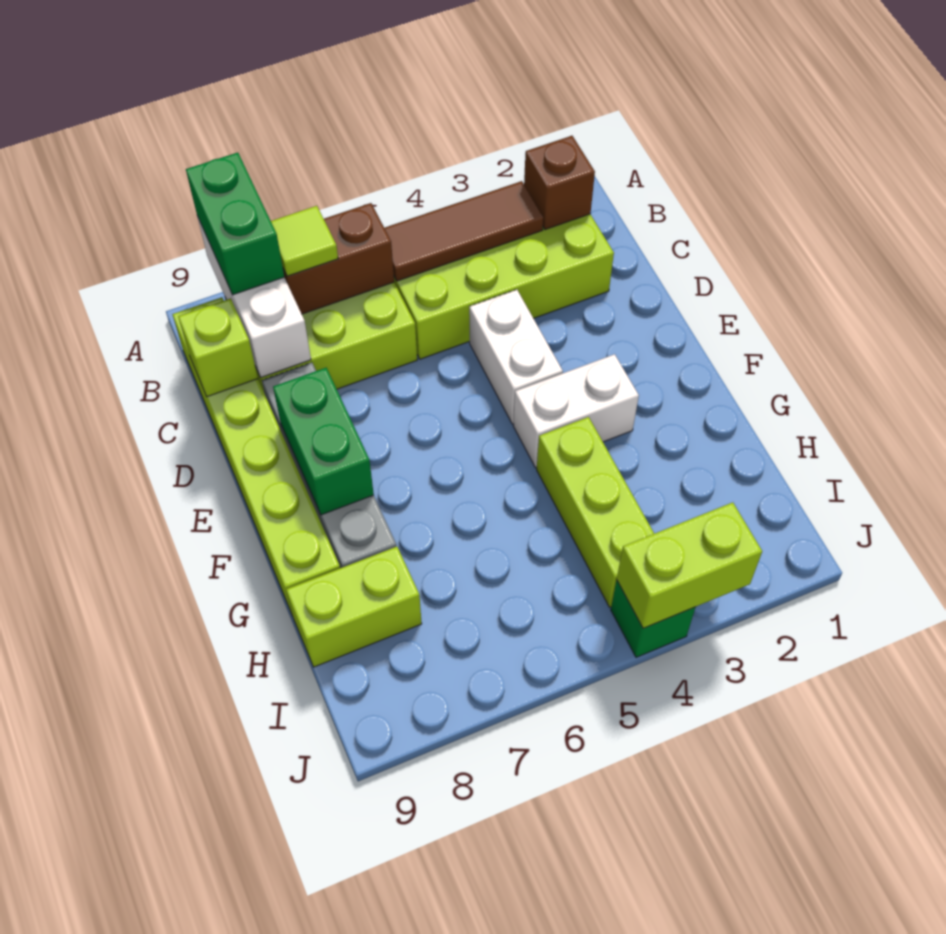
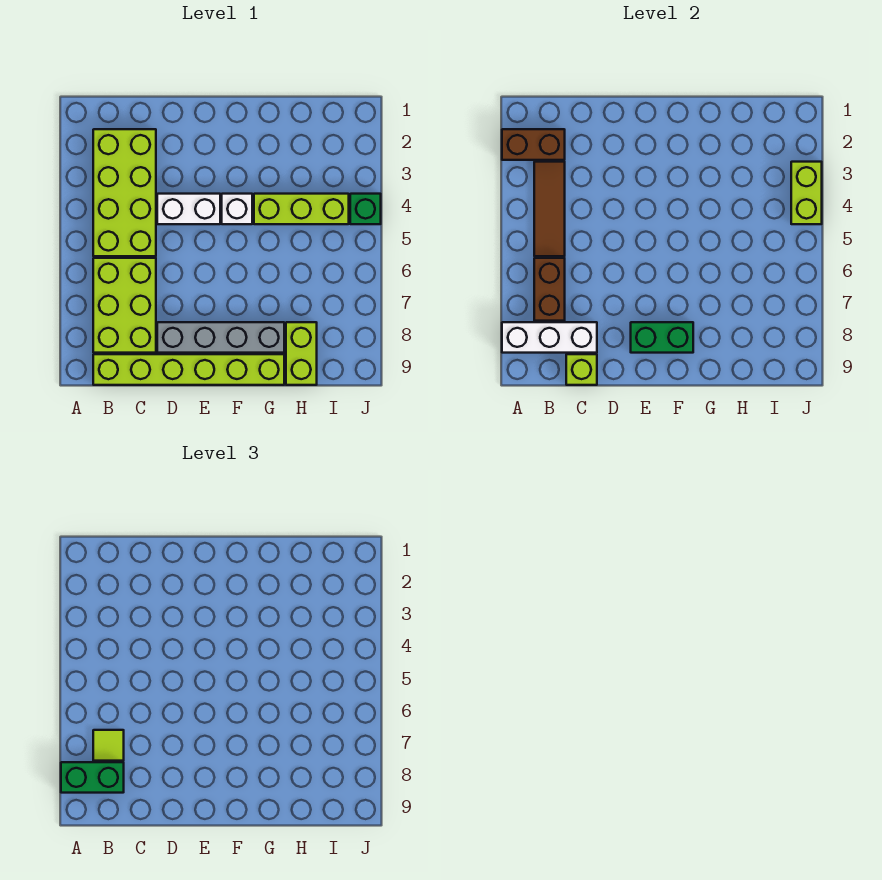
brown 1x1 brick [524,136,595,230] -> brown 1x2 brick [502,129,565,160]
white 1x2 brick [513,354,639,468] -> white 1x1 brick [222,194,252,224]

